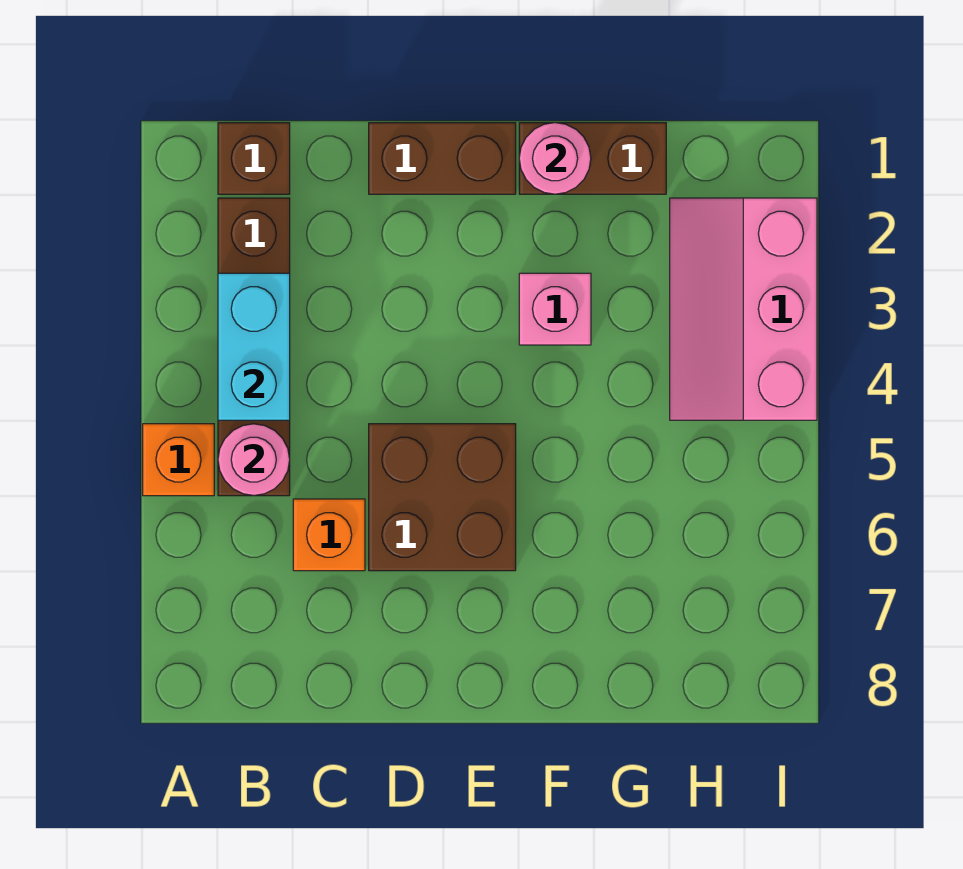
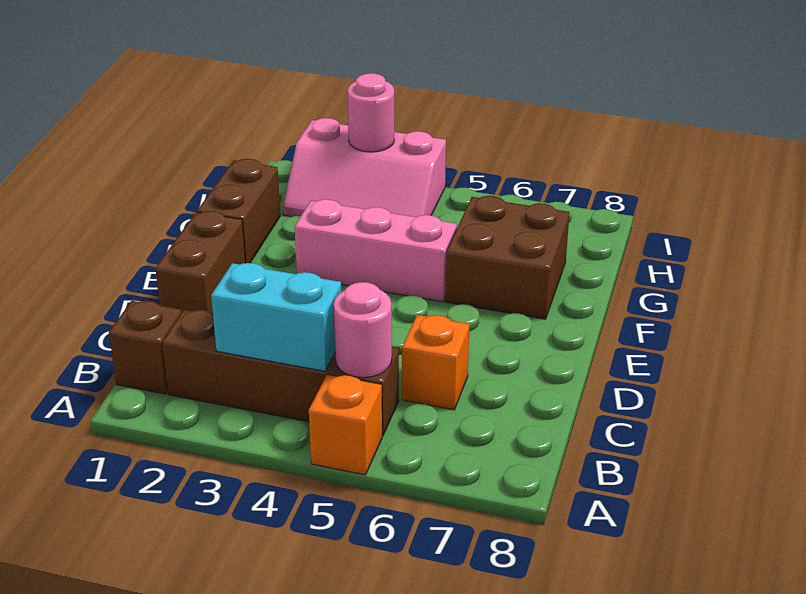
brown 2x2 brick [369,424,516,571] -> brown 2x2 brick moved to [445,196,570,319]
pink 1x1 round brick [519,123,591,194] -> pink 1x1 round brick moved to [347,73,394,152]
pink 1x1 brick [519,273,591,345] -> pink 1x3 brick [295,199,457,302]

